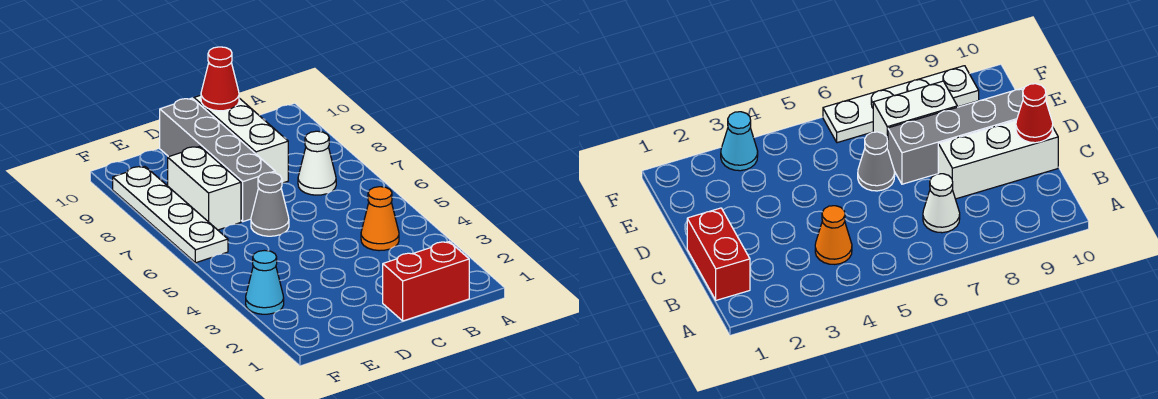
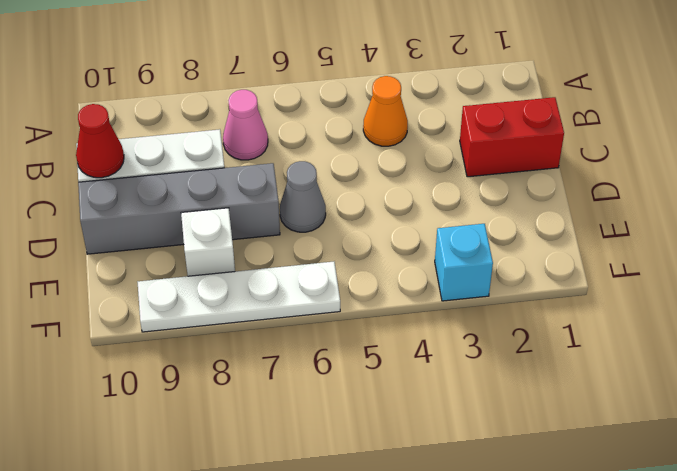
red 1x2 brick [383,242,469,321] -> red 1x2 brick turned to [460,97,564,177]
white 1x1 cone [298,131,336,195] -> pink 1x1 cone [223,90,268,160]
white 1x2 brick [168,146,241,230] -> white 1x1 brick [181,208,235,276]
cyan 1x1 cone [246,250,284,314] -> cyan 1x1 brick [435,224,493,301]

